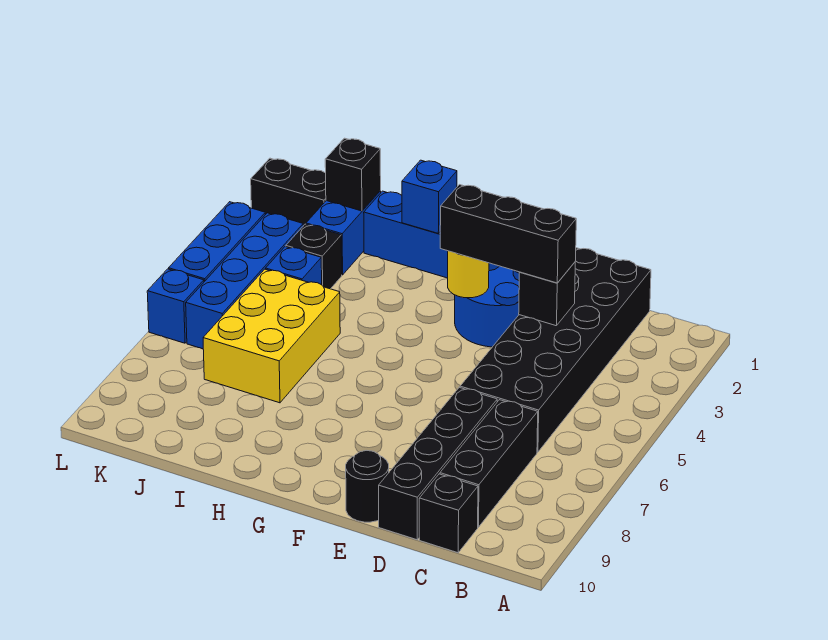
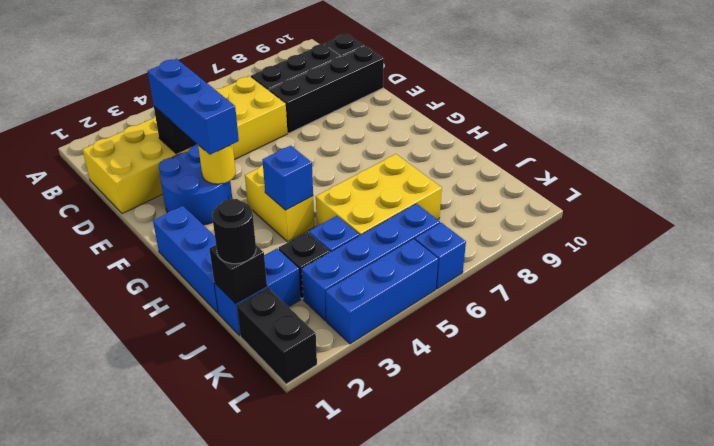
black 2x6 brick [460,248,651,452] -> yellow 2x6 brick [82,76,288,214]
black 1x3 brick [440,185,576,283] -> blue 1x3 brick [148,59,239,155]
black 1x1 round brick [346,450,389,522] -> black 1x1 round brick moved to [212,199,256,264]
none -> yellow 1x2 brick [245,165,314,242]
blue 1x1 brick [402,160,457,233] -> blue 1x1 brick moved to [262,146,313,210]

